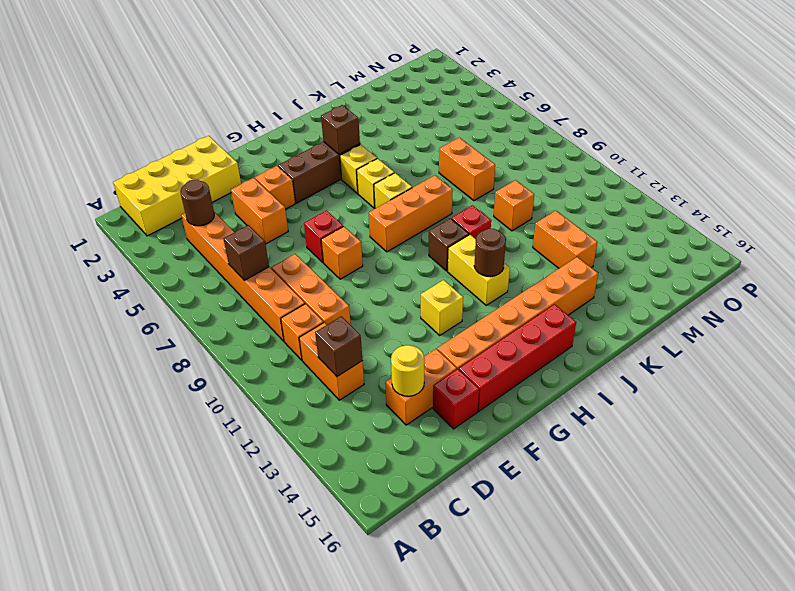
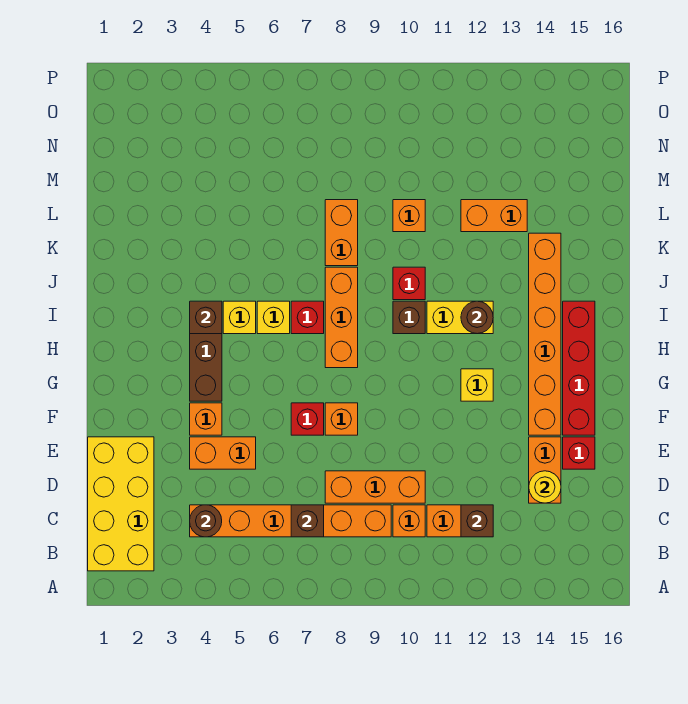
yellow 1x1 brick [374,173,412,209] -> red 1x1 brick [291,301,324,334]
orange 1x2 brick [439,138,495,201] -> orange 1x2 brick turned to [325,200,358,266]

